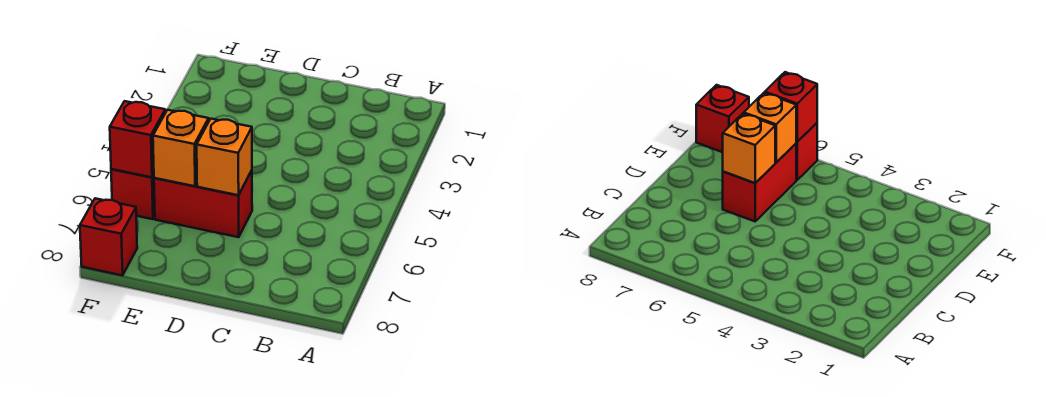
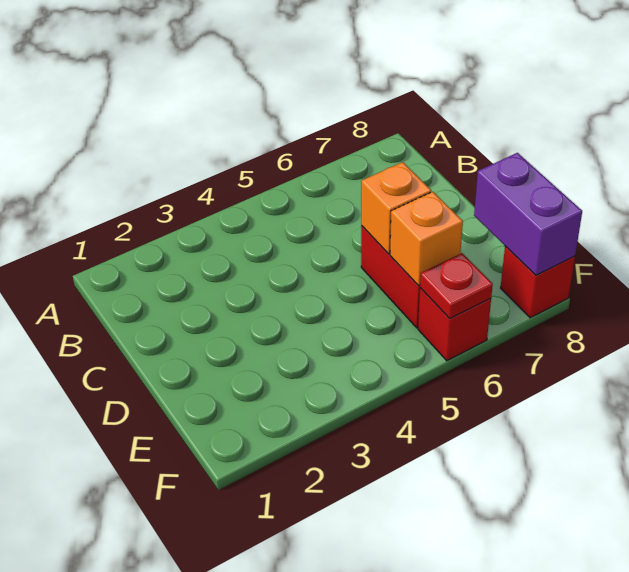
none -> purple 1x2 brick [474,153,582,275]
red 1x1 brick [110,101,165,177] -> red 1x1 plate [420,253,493,319]

